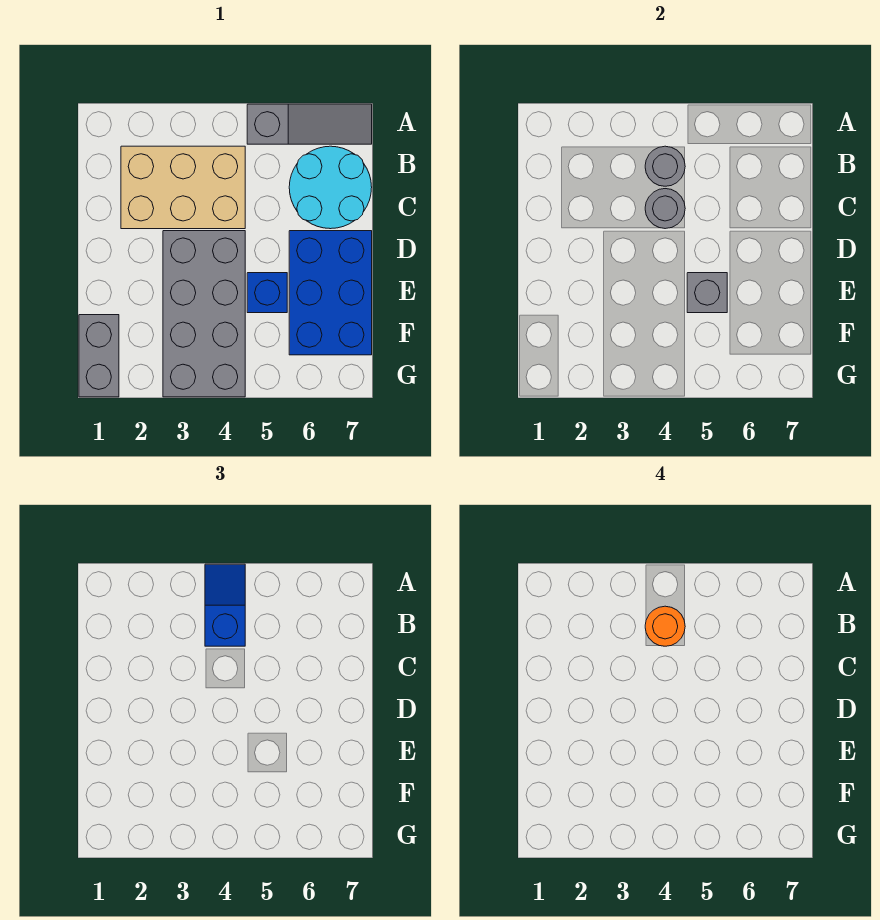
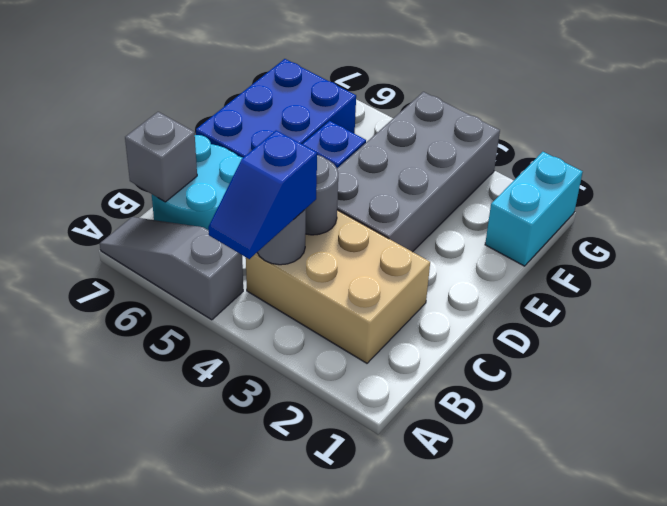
orange 1x1 round brick [645,606,685,646] -> none
grey 1x1 brick [687,273,727,313] -> grey 1x1 brick moved to [125,112,197,202]
grey 1x2 brick [79,315,119,397] -> cyan 1x2 brick [485,152,583,266]

